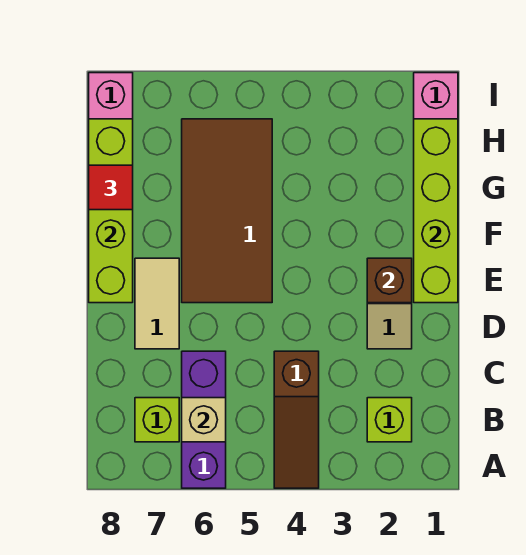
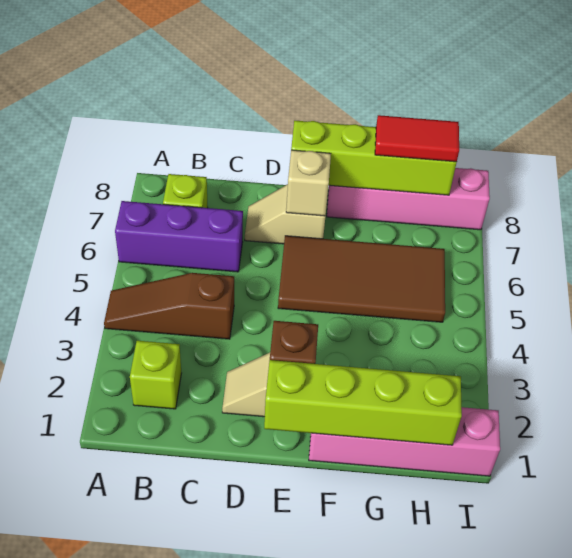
tan 1x1 brick [182,398,226,442] -> tan 1x1 brick moved to [286,150,331,216]
tan 1x2 tile [135,258,179,349] -> tan 1x2 slope [245,184,325,244]
red 1x1 tile [89,165,133,210] -> red 1x2 tile [375,115,459,162]

